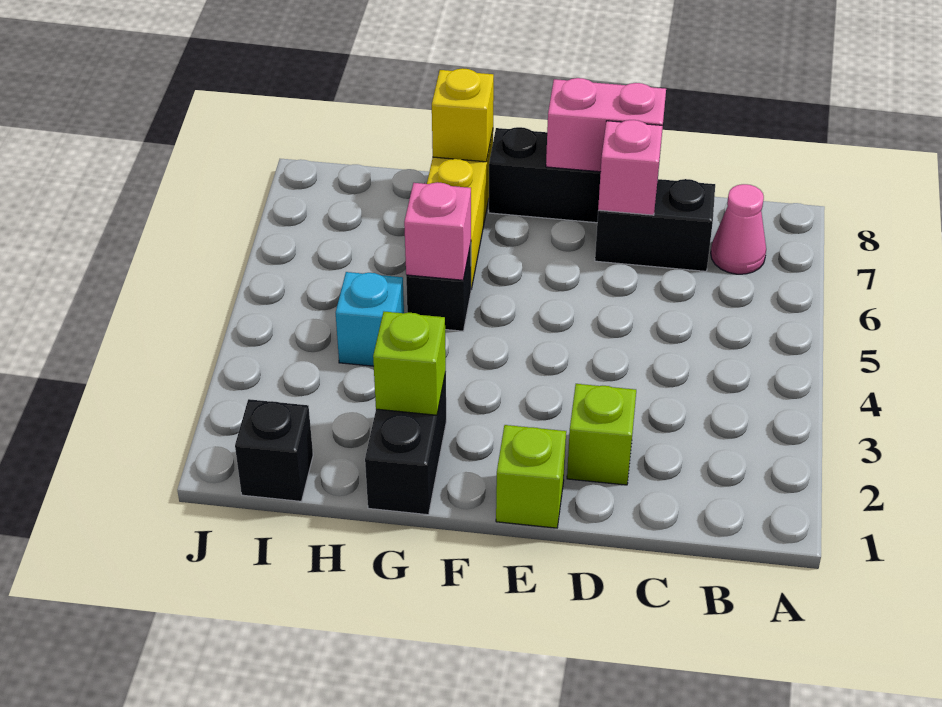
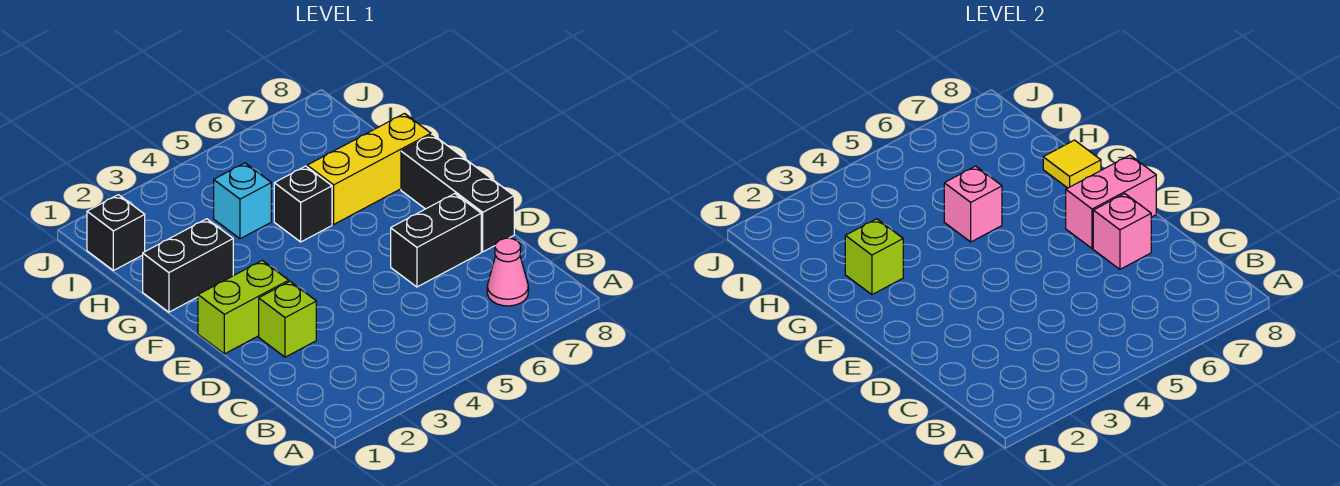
black 1x2 brick [595,179,715,271] -> black 1x2 brick turned to [391,194,481,287]
pink 1x2 brick [546,78,666,172] -> pink 1x2 brick turned to [1066,155,1156,249]
lime 1x1 brick [496,425,566,528] -> lime 1x2 brick [198,260,289,354]
yellow 1x1 brick [432,68,494,162] -> yellow 1x1 tile [1043,140,1101,188]

